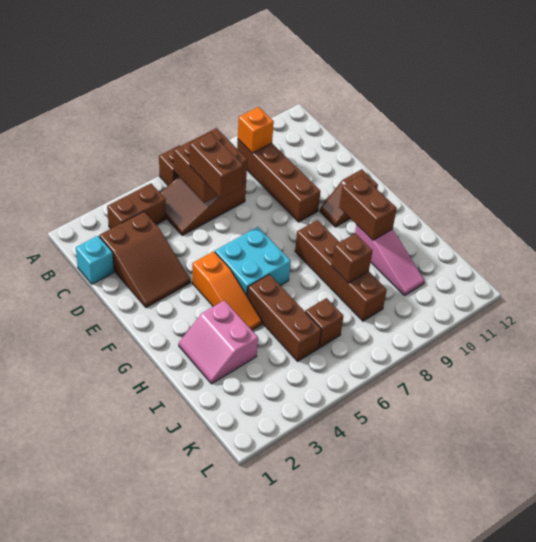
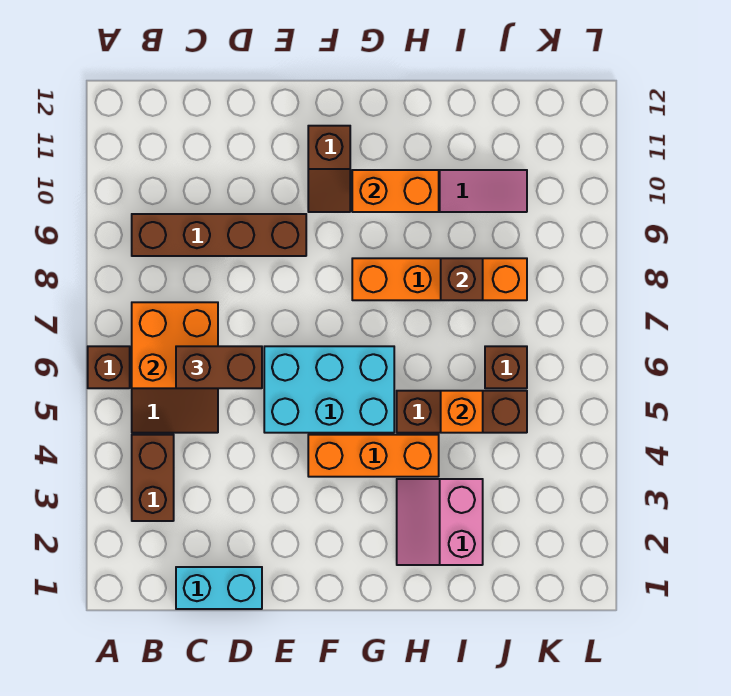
brown 2x2 brick [174,128,247,203] -> orange 2x2 brick [132,302,218,388]
orange 1x1 brick [238,107,274,153] -> orange 1x1 brick moved to [441,391,483,433]
cyan 1x1 brick [76,236,114,284] -> cyan 1x2 brick [176,567,262,609]
brown 2x3 slope [99,212,190,308] -> none
orange 1x3 slope [192,251,262,330] -> orange 1x3 brick [308,435,439,477]
cyan 2x2 brick [215,227,291,297] -> cyan 2x3 brick [264,346,394,433]
brown 1x4 brick [295,220,387,321] -> orange 1x4 brick [352,258,527,300]
brown 1x2 brick [339,175,397,240] -> orange 1x2 brick [352,170,439,212]
pink 2x2 slope [179,300,258,384] -> pink 2x2 slope turned to [397,479,483,565]

